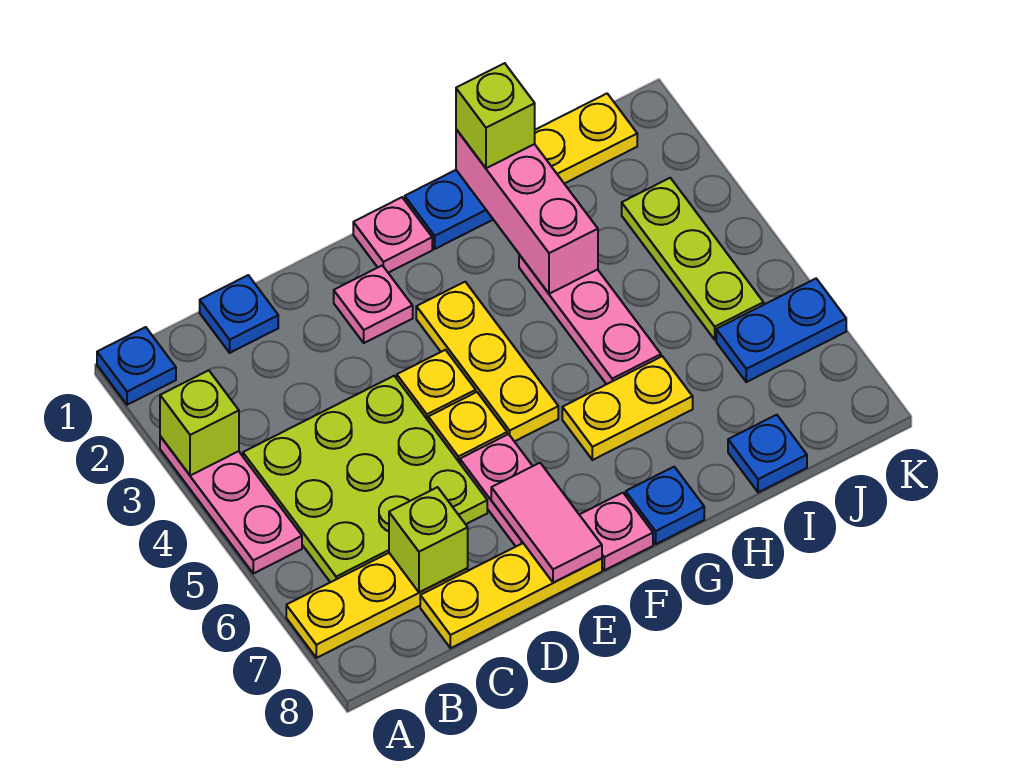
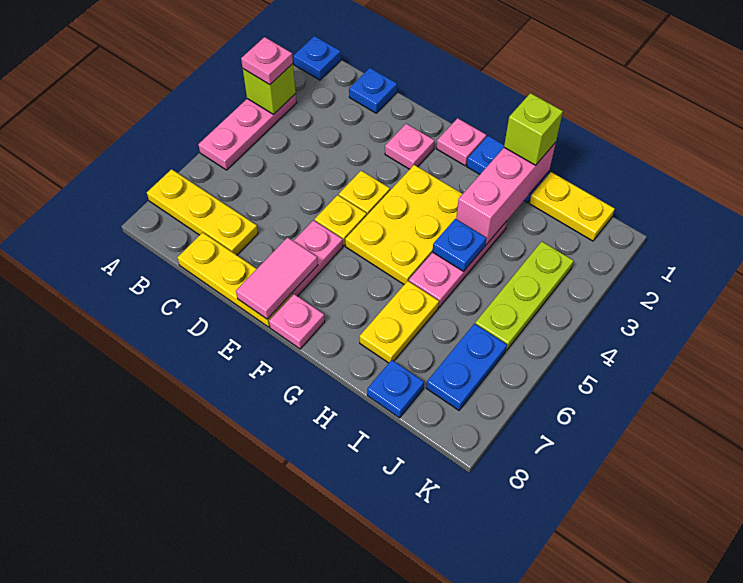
none -> pink 1x1 plate [241,37,293,85]
lime 3x3 plate [243,376,487,582] -> none
lime 1x1 brick [389,487,468,592] -> none
yellow 1x3 plate [416,282,558,442] -> yellow 2x3 plate [345,165,462,284]
yellow 1x2 plate [562,356,693,460] -> yellow 1x2 plate turned to [360,281,439,363]
blue 1x1 plate [626,467,704,544] -> blue 1x1 plate moved to [433,219,486,271]
blue 1x2 plate [716,279,846,382] -> blue 1x2 plate turned to [426,324,507,410]

